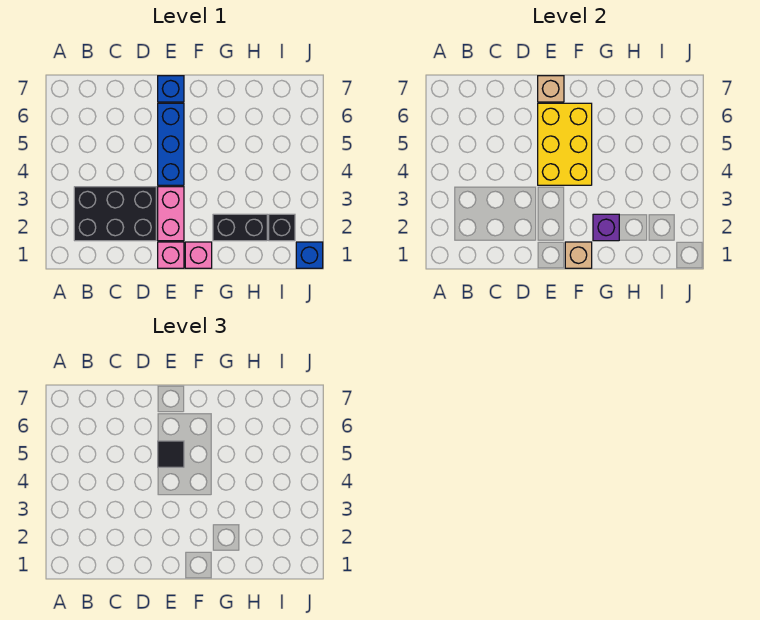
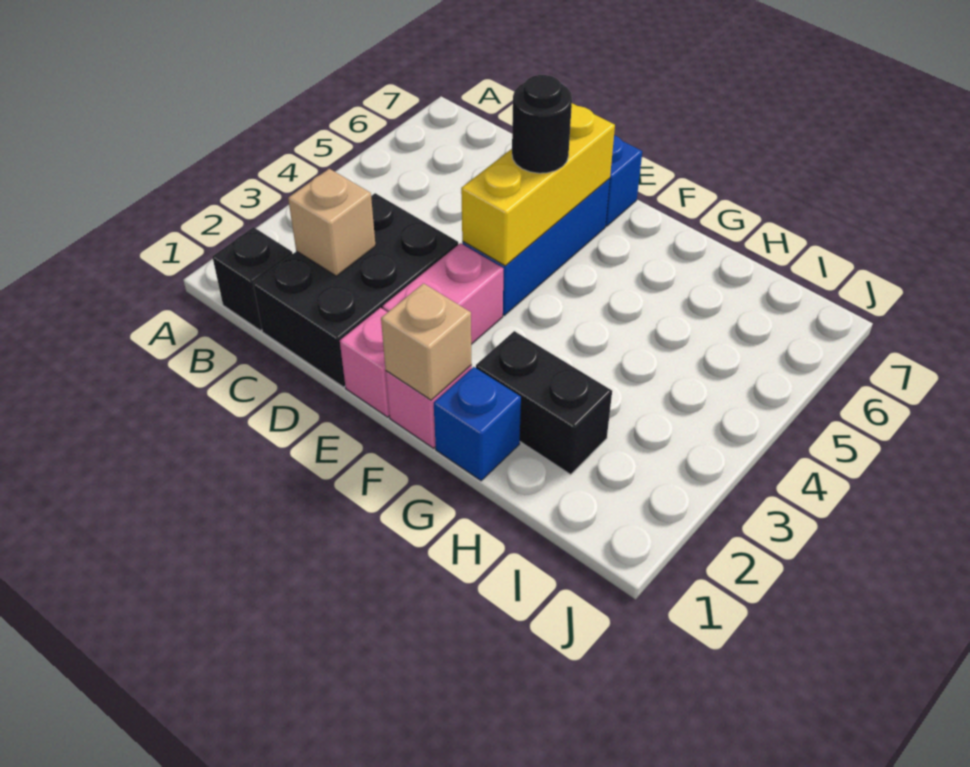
black 2x3 brick [74,187,156,241] -> black 2x3 brick turned to [253,193,458,387]
yellow 2x3 brick [538,103,592,185] -> yellow 1x3 brick [461,103,615,266]
black 1x1 tile [158,441,184,467] -> black 1x1 round brick [512,75,572,173]
tan 1x1 brick [538,76,564,102] -> tan 1x1 brick moved to [288,169,376,276]
purple 1x1 brick [593,214,619,241] -> none
black 1x1 brick [269,214,295,241] -> black 1x1 brick moved to [213,227,293,331]
blue 1x1 brick [296,242,323,268] -> blue 1x1 brick moved to [434,367,521,481]

